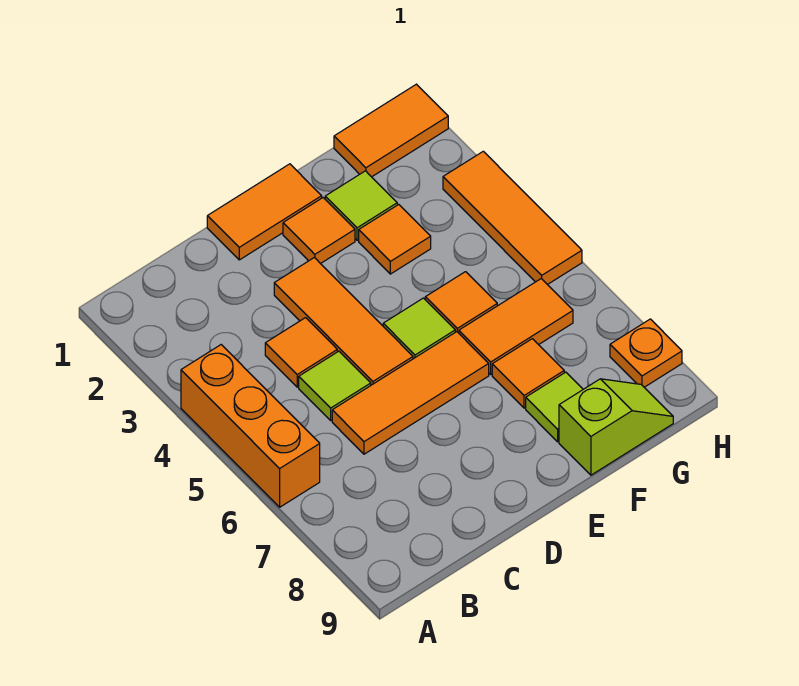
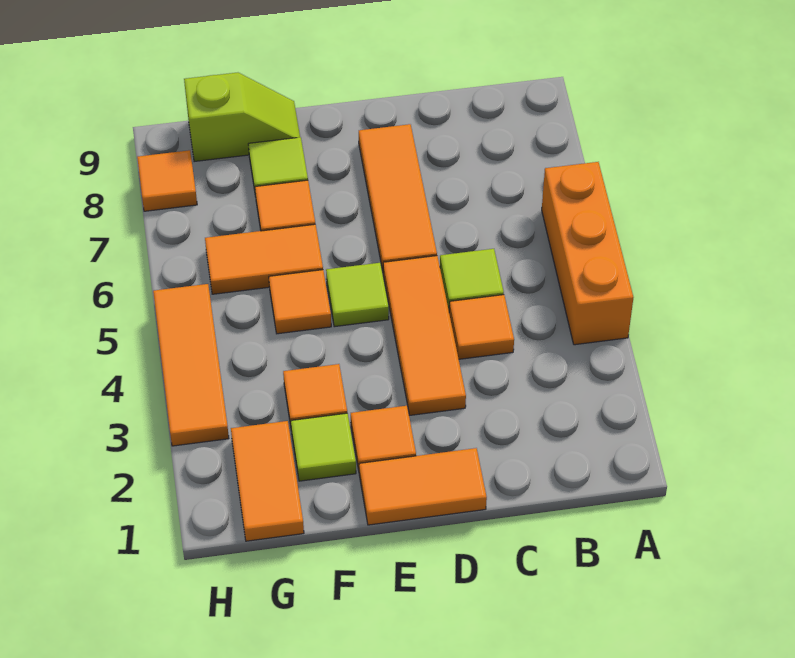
orange 1x3 tile [332,332,489,454] -> orange 1x3 tile turned to [359,124,437,271]
lime 1x2 slope [559,379,673,475] -> lime 1x2 slope turned to [184,73,300,162]
orange 1x2 tile [334,84,448,177] -> orange 1x2 tile turned to [231,421,304,541]
orange 1x1 plate [610,319,682,387] -> orange 1x1 tile [137,150,197,211]

